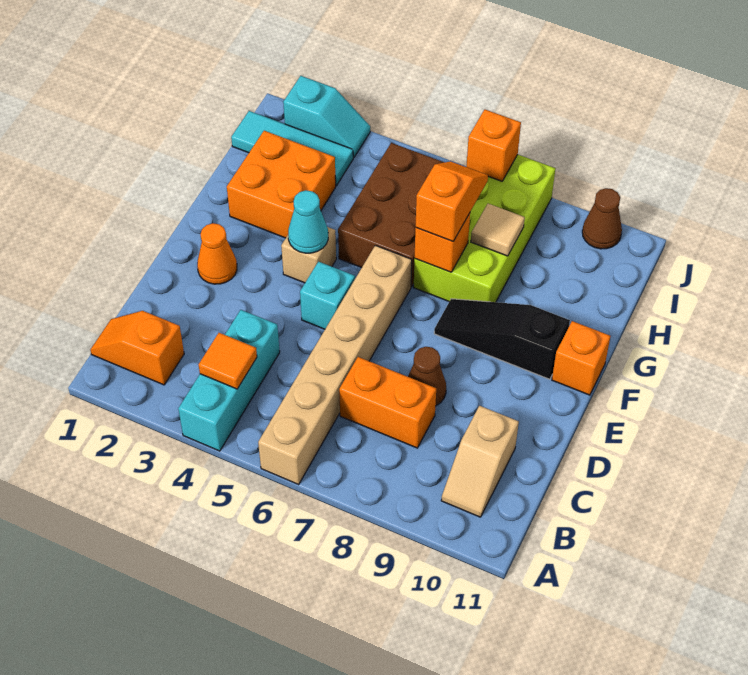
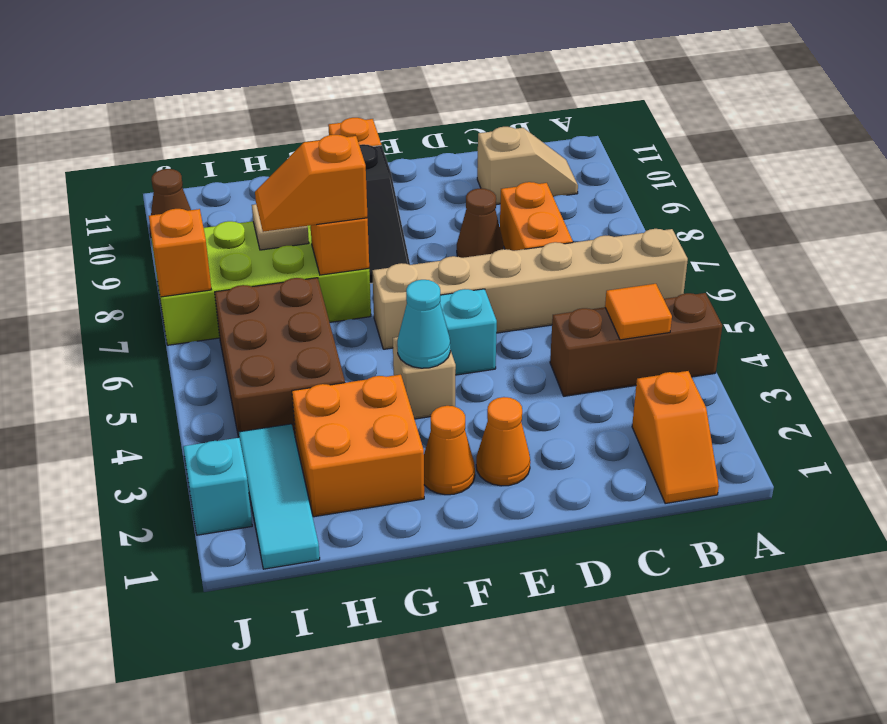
cyan 1x3 brick [178,310,280,451] -> brown 1x3 brick [550,293,722,396]
none -> orange 1x1 cone [424,406,475,495]
brown 2x3 brick [338,143,445,287] -> brown 2x3 brick turned to [215,278,345,438]

